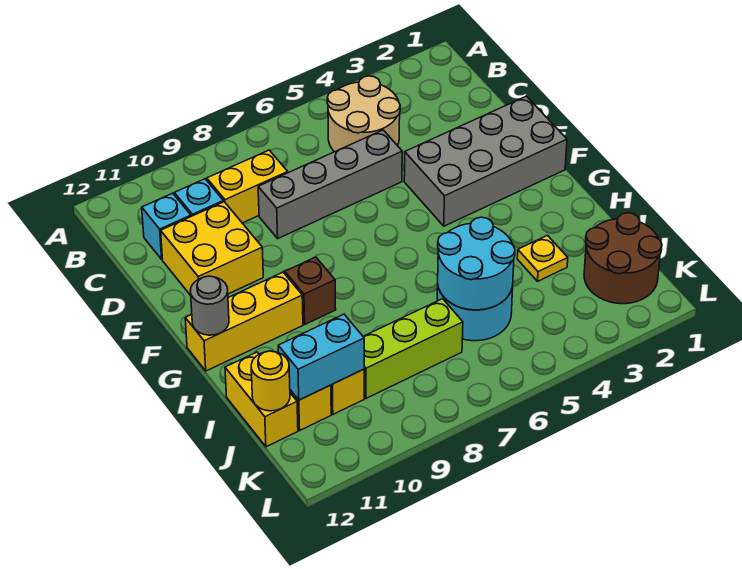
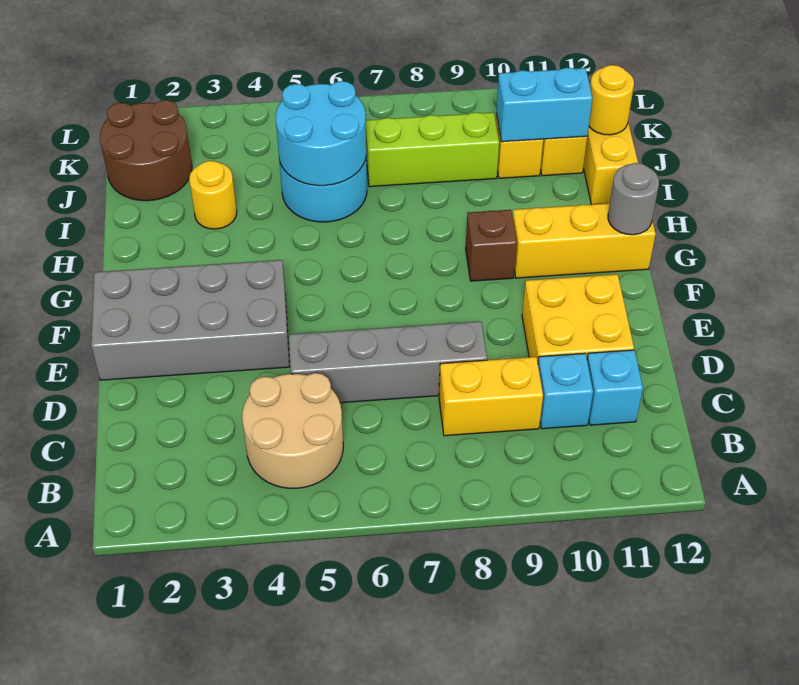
yellow 1x1 plate [517,235,568,281] -> yellow 1x1 round brick [189,161,237,229]

